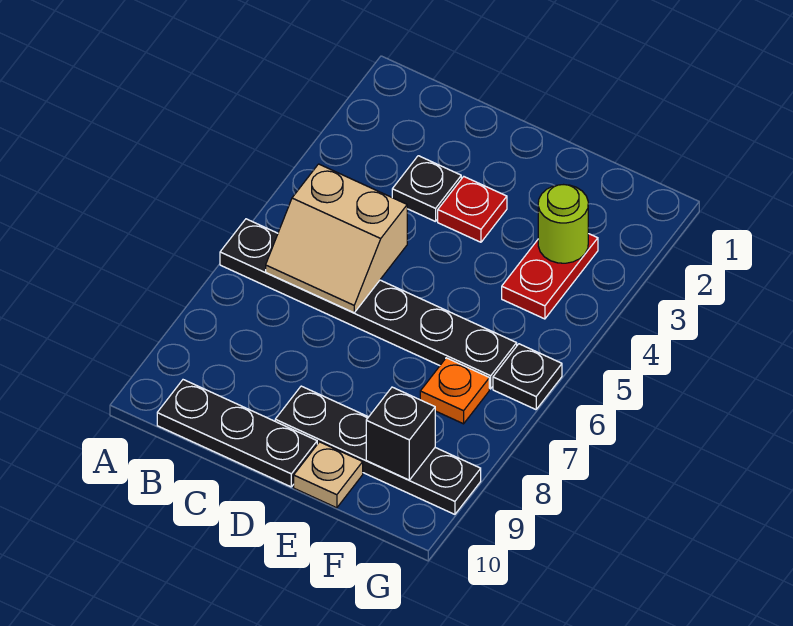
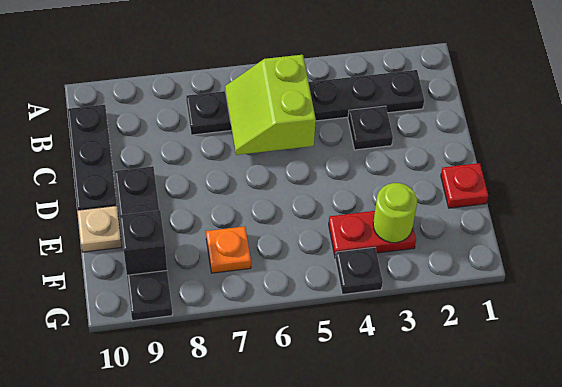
black 1x6 plate [220,219,517,389] -> black 1x6 plate turned to [186,70,424,135]
tan 2x2 slope [266,164,407,313] -> lime 2x2 slope [225,55,316,155]
red 1x1 plate [438,177,507,242] -> red 1x1 plate moved to [441,163,488,208]
black 1x1 plate [493,344,562,410] -> black 1x1 plate moved to [335,247,383,295]

